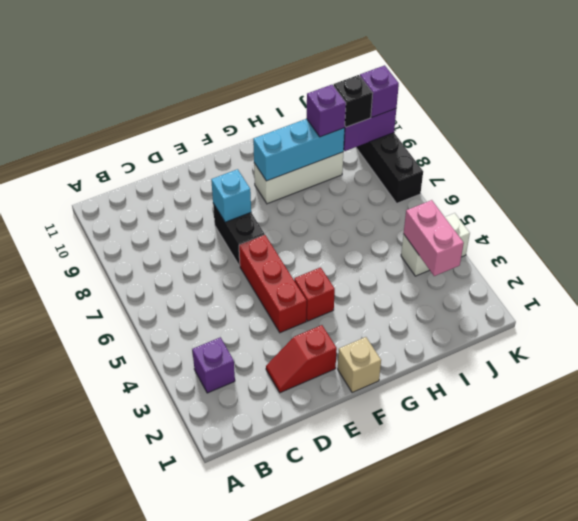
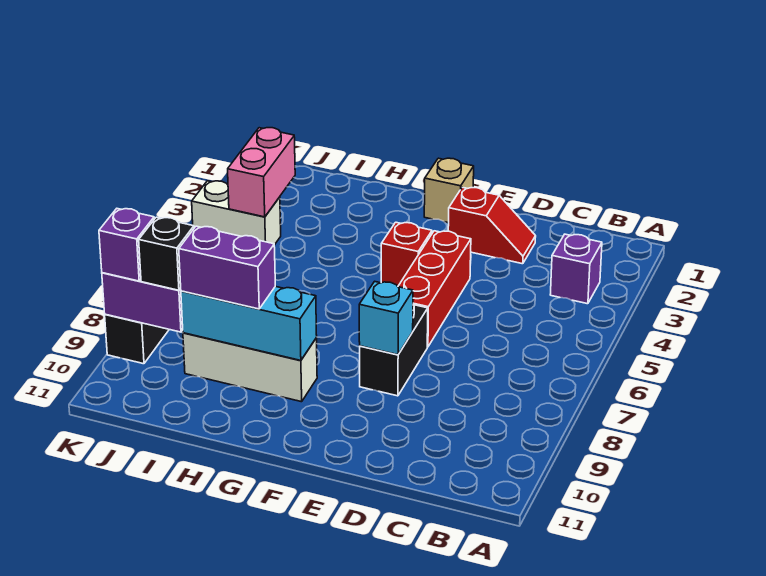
purple 1x1 brick [307,85,346,137] -> purple 1x2 brick [179,226,275,309]

